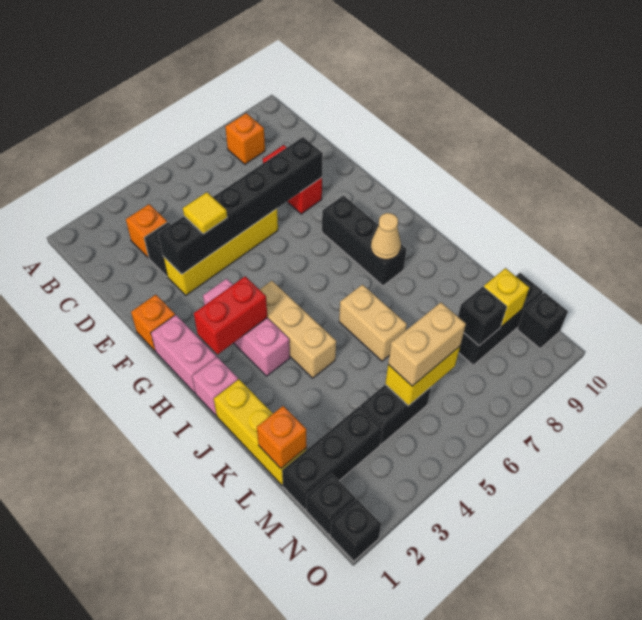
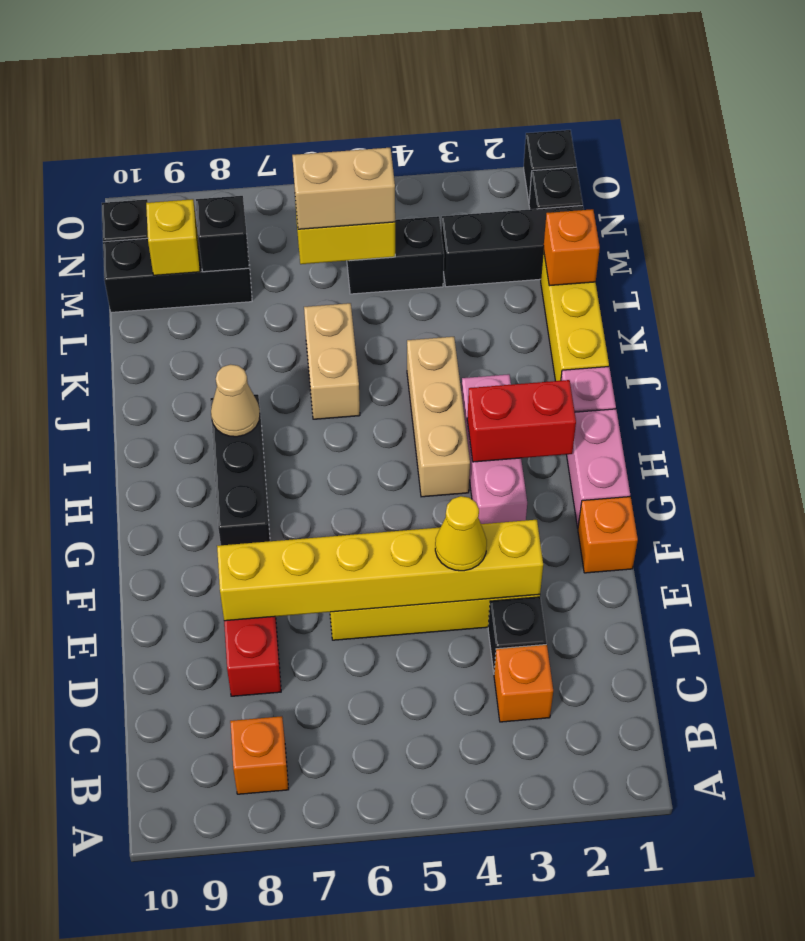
black 1x6 brick [158,137,323,274] -> yellow 1x6 brick [217,520,543,621]
yellow 1x1 tile [183,192,227,234] -> yellow 1x1 cone [435,496,487,571]

